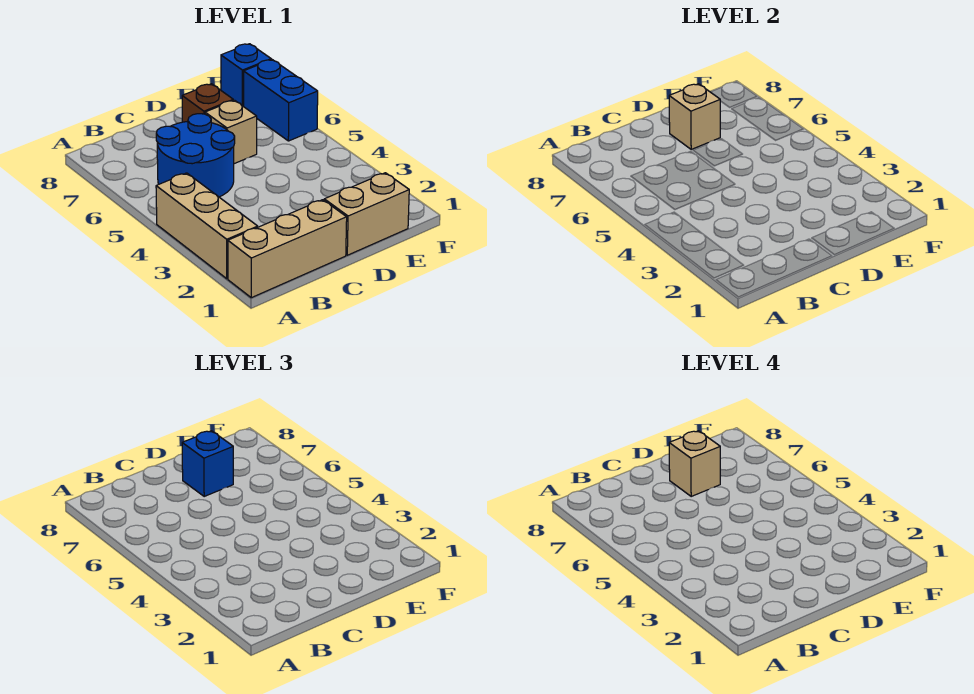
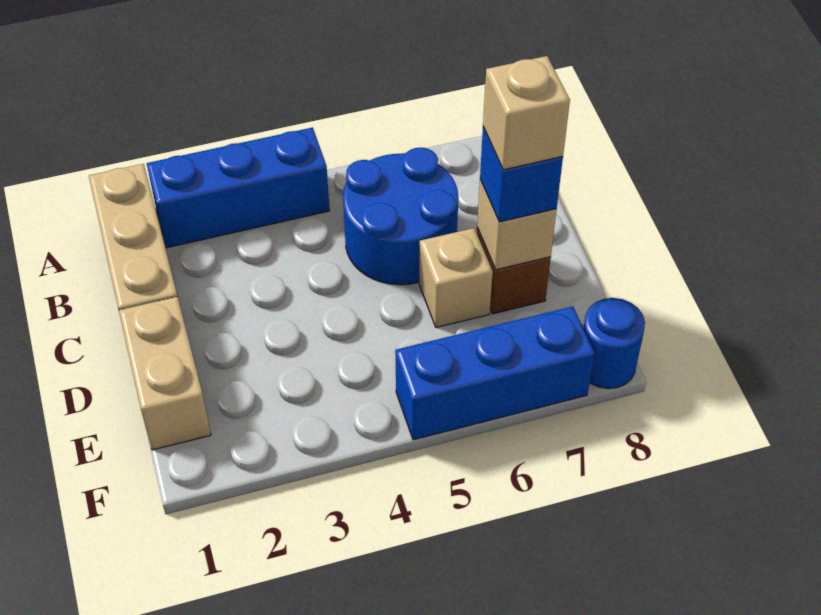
tan 1x3 brick [156,173,258,279] -> blue 1x3 brick [147,127,330,248]
blue 1x2 brick [244,60,318,141] -> blue 1x3 brick [395,306,595,440]
blue 1x1 brick [221,44,271,107] -> blue 1x1 round brick [583,298,645,389]

